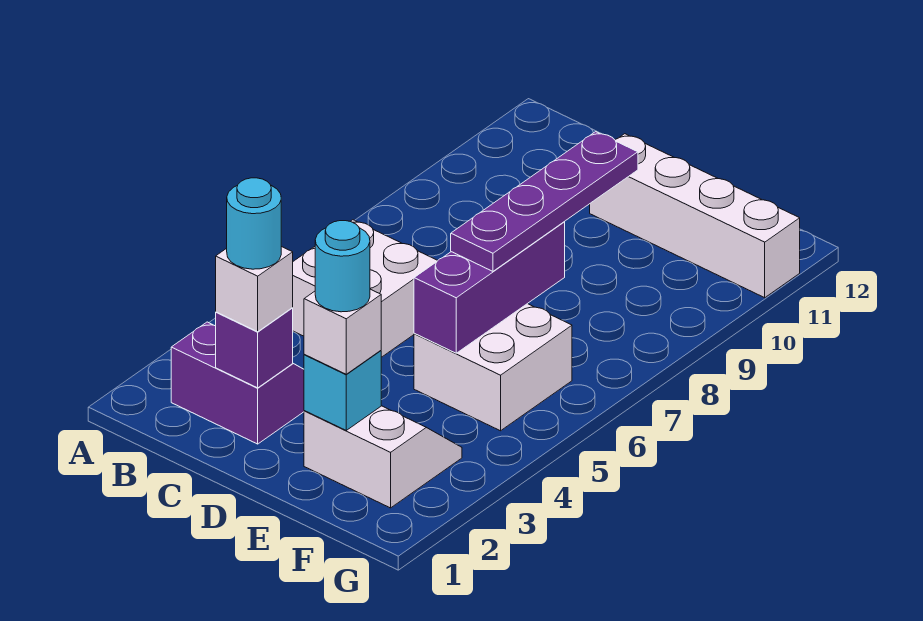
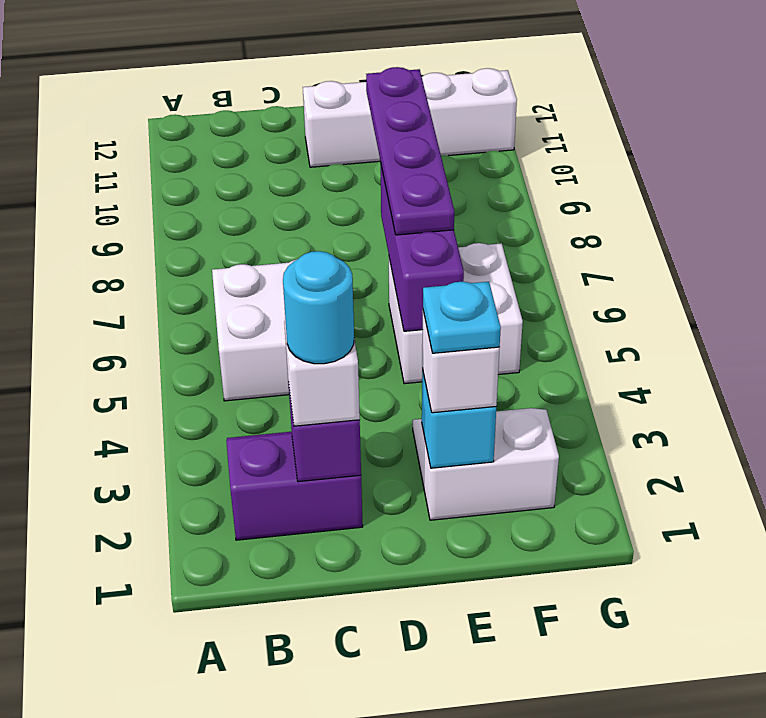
cyan 1x1 round brick [315,221,370,312] -> cyan 1x1 plate [423,282,501,353]

